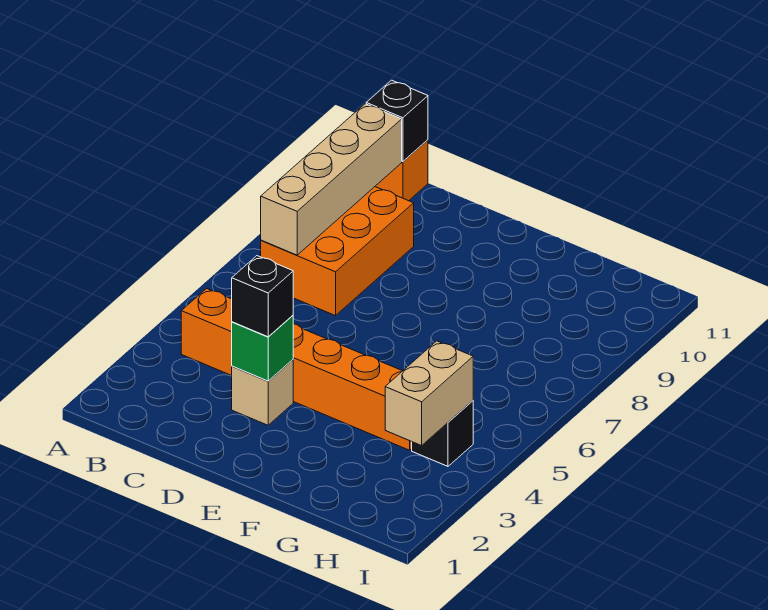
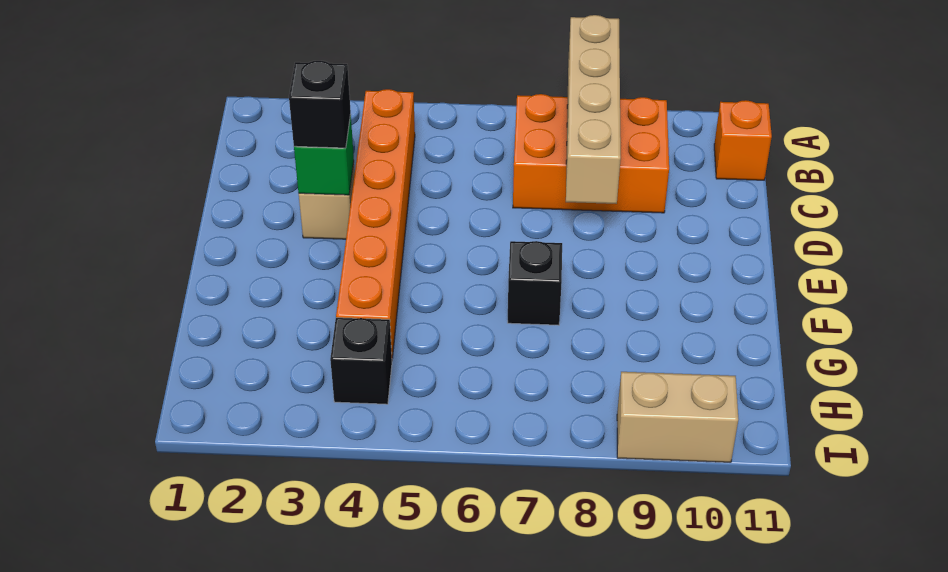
tan 1x4 brick [261,104,402,255] -> tan 1x4 brick turned to [566,15,621,204]
black 1x1 brick [366,80,428,162] -> black 1x1 brick moved to [508,241,562,325]
tan 1x2 brick [385,341,473,446] -> tan 1x2 brick moved to [617,372,738,462]

